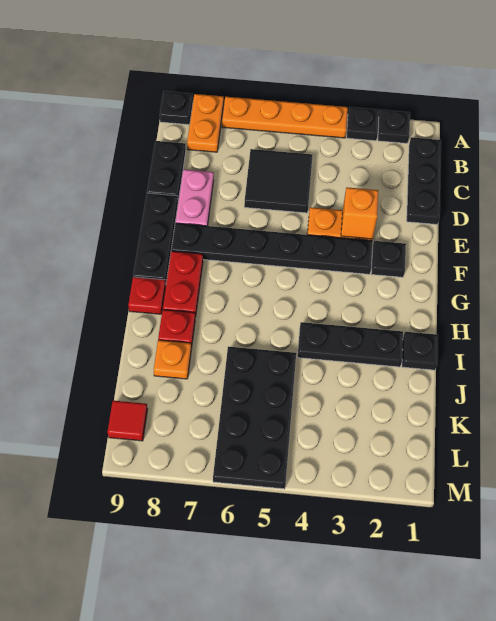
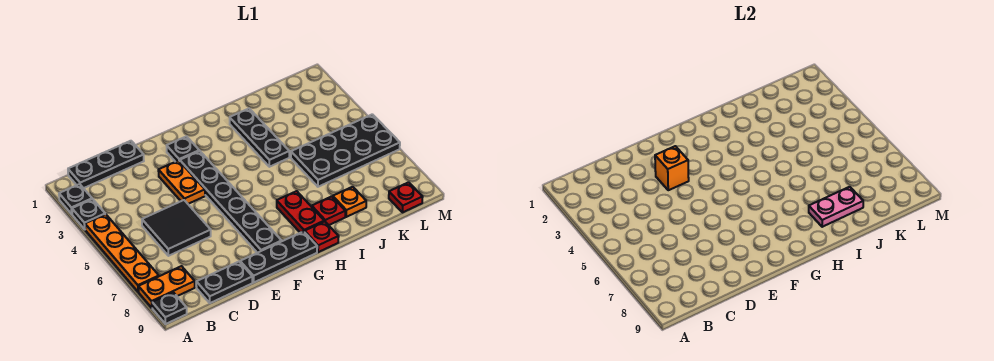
pink 1x2 plate [175,169,214,226] -> pink 1x2 plate moved to [809,187,863,227]
red 1x2 plate [163,251,203,317] -> red 1x2 plate turned to [277,191,324,233]
black 1x1 plate [402,332,438,370] -> none
red 1x1 tile [108,401,148,441] -> red 1x1 plate [389,182,423,212]

